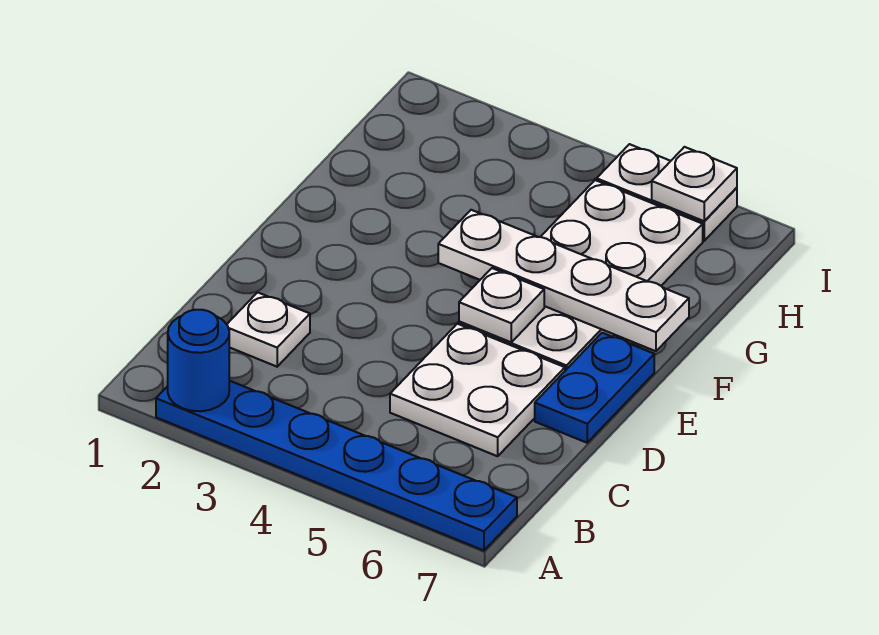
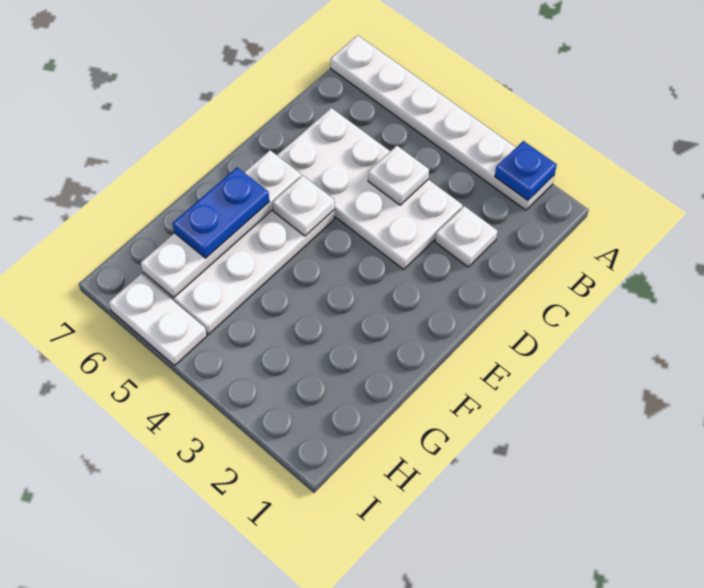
blue 1x6 plate [156,381,517,550] -> white 1x6 plate [331,35,554,210]
blue 1x1 round brick [168,310,229,411] -> blue 1x1 plate [495,141,557,200]
white 2x2 plate [390,324,565,456] -> white 2x4 plate [277,108,463,269]
blue 1x2 plate [535,333,654,443] -> blue 1x2 plate moved to [173,167,269,258]
white 1x4 plate [438,210,689,351] -> white 1x4 plate turned to [141,150,301,298]
white 1x1 plate [652,147,737,221] -> white 1x1 plate moved to [368,146,429,205]

